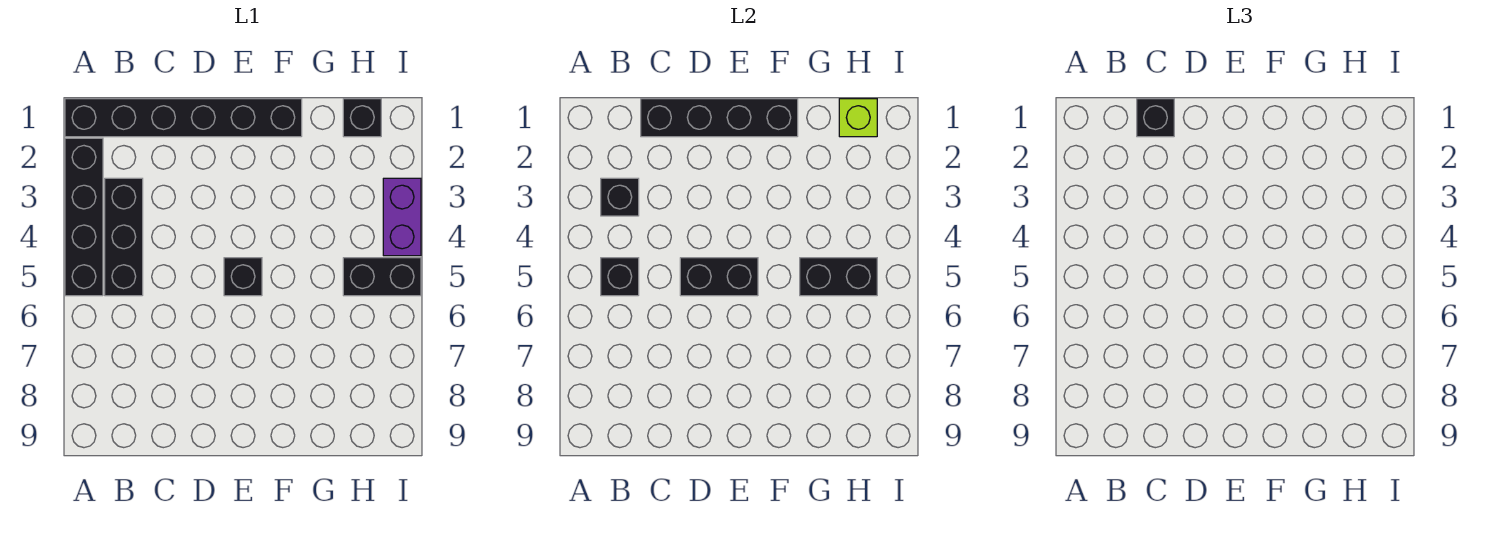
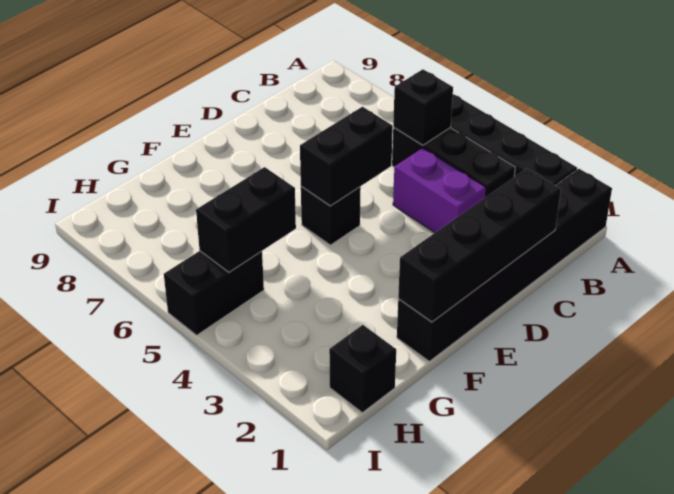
black 1x1 brick [601,178,639,216] -> none
black 1x1 brick [1137,99,1174,137] -> none
lime 1x1 brick [839,99,877,137] -> none
purple 1x2 brick [383,178,421,256] -> purple 1x2 brick moved to [393,148,486,233]

